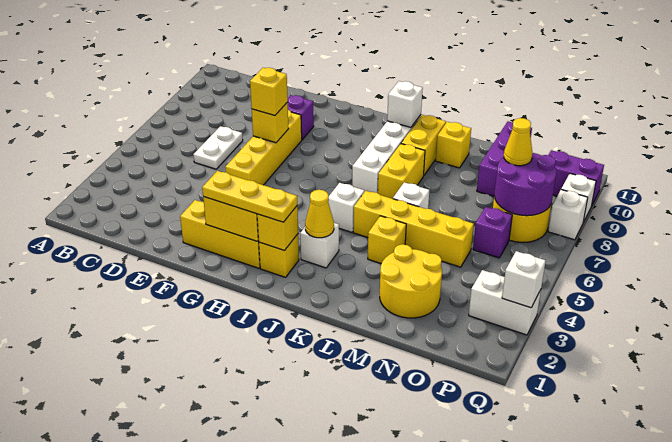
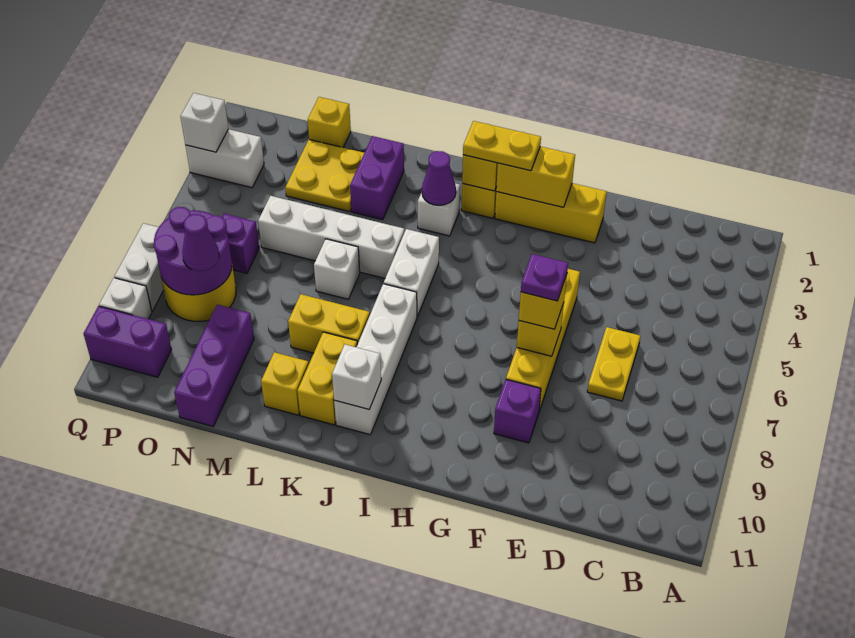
white 1x2 plate [193,126,243,169] -> yellow 1x2 plate [587,327,640,401]
none -> purple 1x1 plate [521,254,568,301]
yellow 1x3 plate [202,171,297,222] -> yellow 1x2 plate [463,121,541,171]
yellow 1x1 cone [305,190,334,238] -> purple 1x1 cone [422,151,456,205]
white 1x1 brick [328,183,364,232] -> white 1x2 brick [384,229,439,317]
yellow 1x4 brick [353,191,474,267] -> white 1x4 brick [258,196,404,278]
yellow 1x2 brick [378,144,425,199] -> yellow 1x2 brick turned to [288,294,370,353]
none -> purple 1x2 brick [350,136,404,220]
yellow 1x1 brick [368,216,406,264] -> yellow 1x1 brick moved to [308,97,351,147]
yellow 2x2 round brick [380,244,442,318] -> yellow 2x2 plate [285,140,364,212]
yellow 1x1 cone [504,118,533,166] -> purple 1x1 cone [182,214,219,271]
white 1x1 brick [548,190,588,240] -> white 1x2 brick [114,223,164,311]

